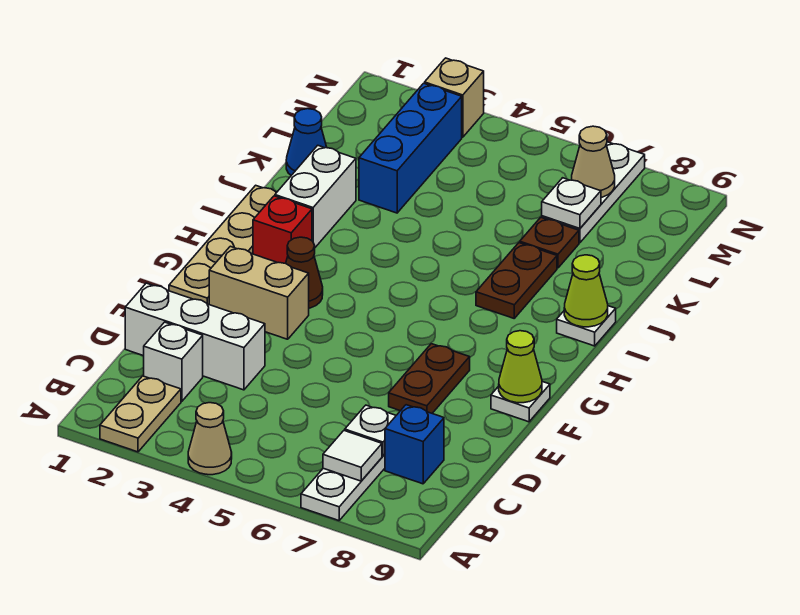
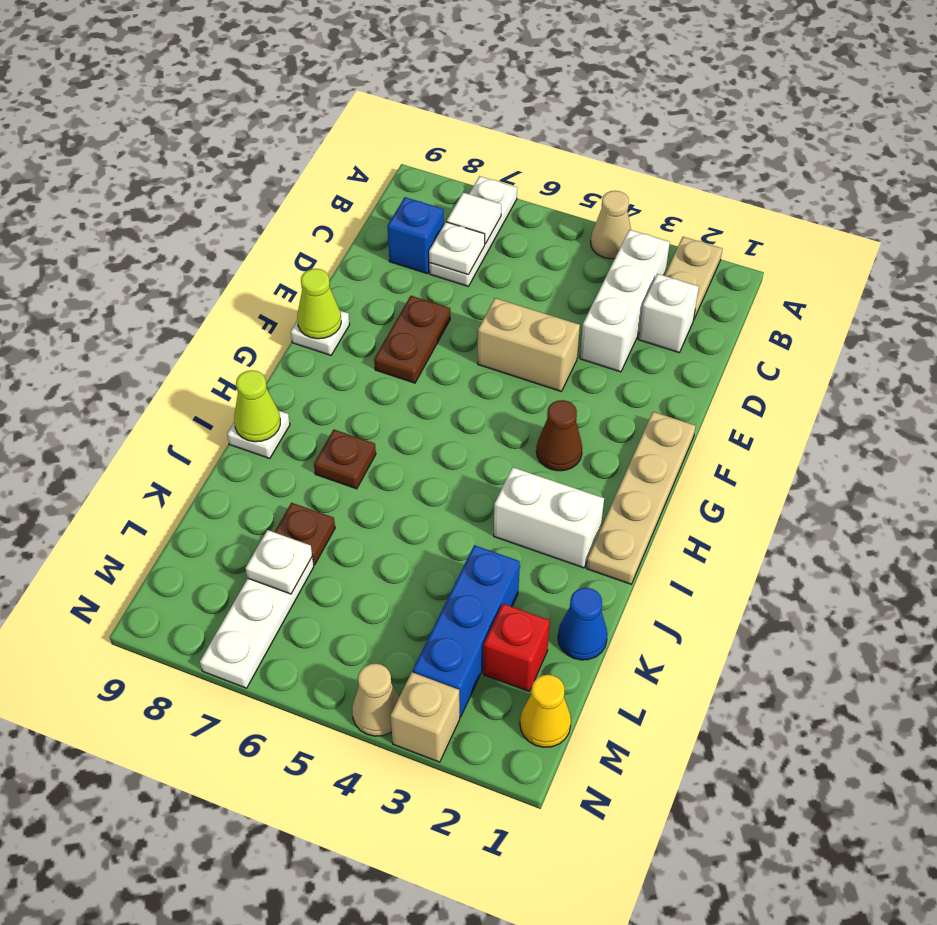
white 1x3 brick [125,283,265,390] -> white 1x3 brick turned to [580,230,670,372]
tan 1x2 brick [209,246,309,339] -> tan 1x2 brick moved to [478,298,580,391]
red 1x1 brick [253,196,312,263] -> red 1x1 brick moved to [483,604,550,692]
white 1x2 brick [275,145,356,247] -> white 1x2 brick turned to [494,467,604,568]
brown 1x2 plate [476,243,557,318] -> brown 1x1 plate [314,430,376,489]
none -> yellow 1x1 cone [520,675,571,747]
tan 1x1 cone [572,126,615,197] -> tan 1x1 cone moved to [352,664,399,736]

